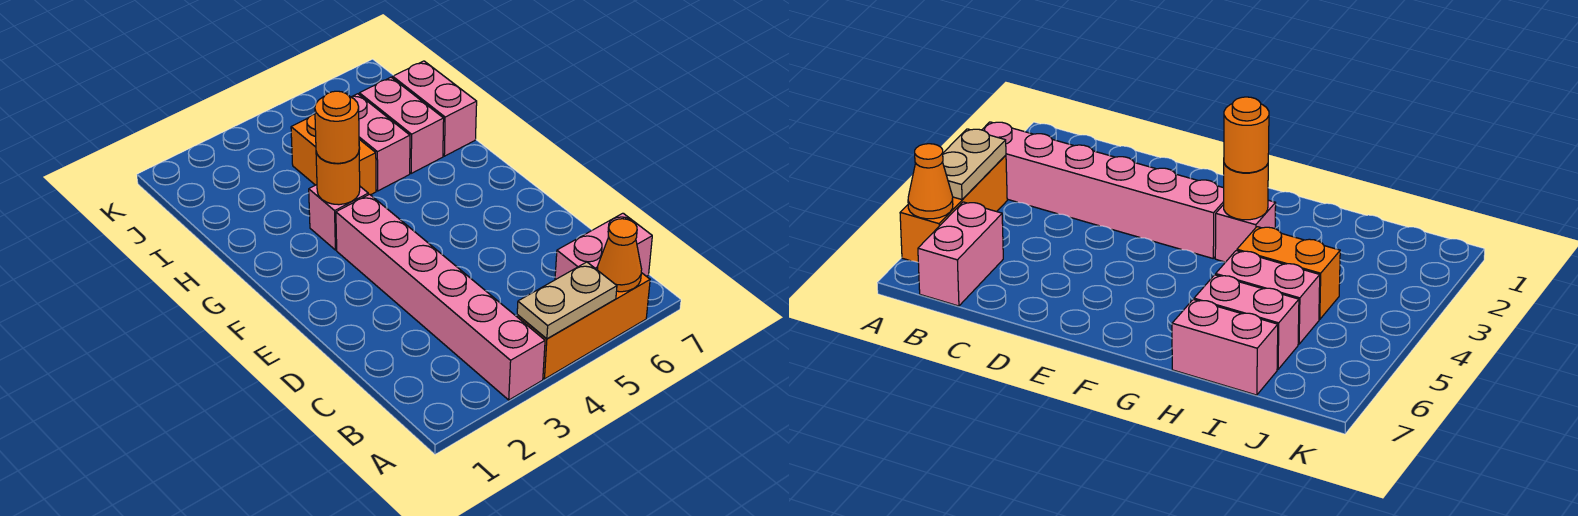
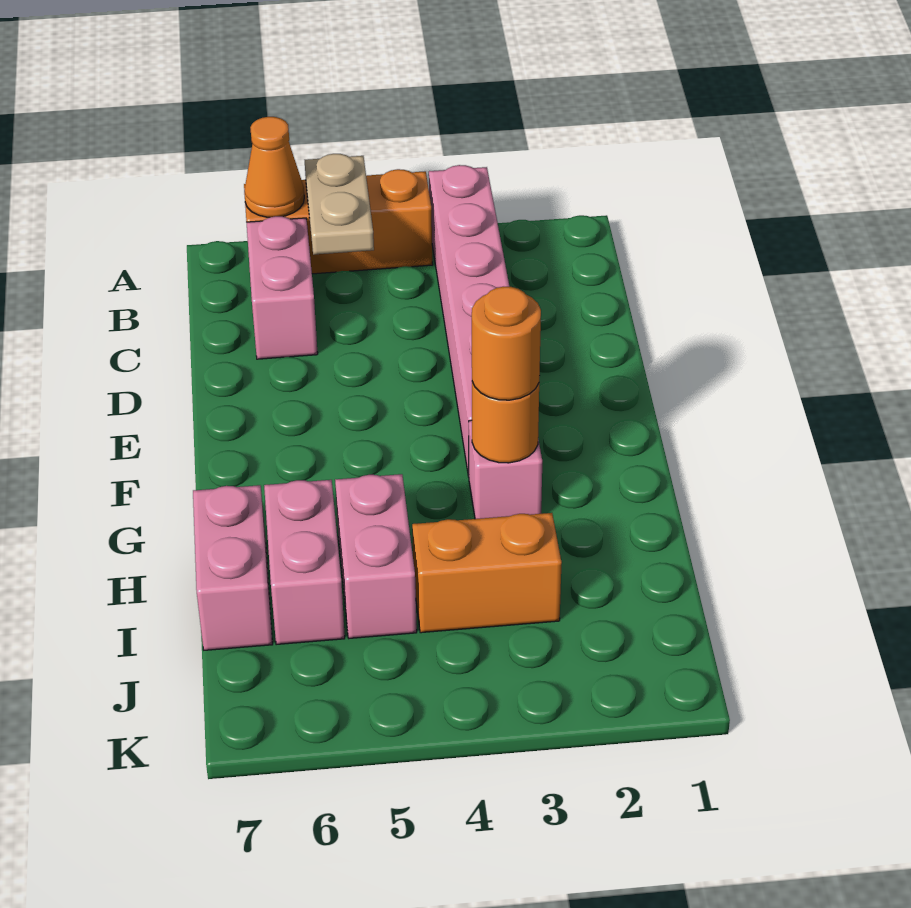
tan 1x2 plate [517,262,617,339] -> tan 1x2 plate turned to [305,154,374,255]
pink 1x2 brick [555,213,652,280] -> pink 1x2 brick turned to [246,216,318,359]
orange 1x2 brick [291,114,376,195] -> orange 1x2 brick turned to [412,513,562,633]

